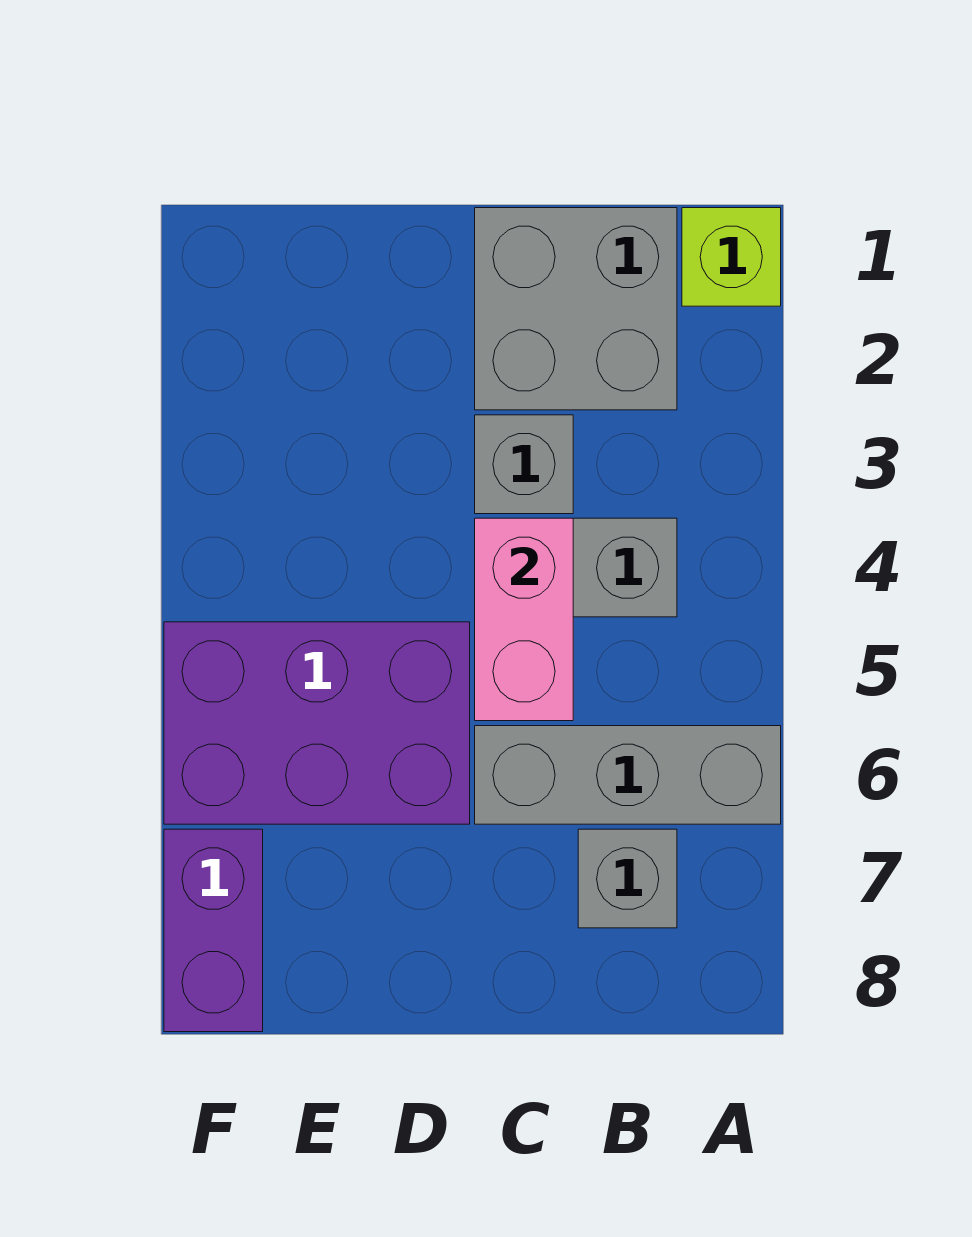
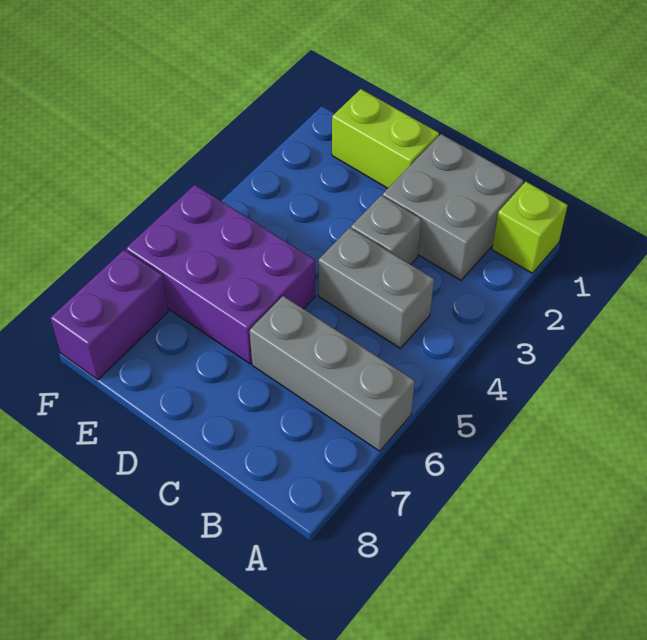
grey 1x1 brick [578,829,677,928] -> none
pink 1x2 brick [475,518,573,721] -> none
none -> lime 1x2 brick [332,89,439,188]

